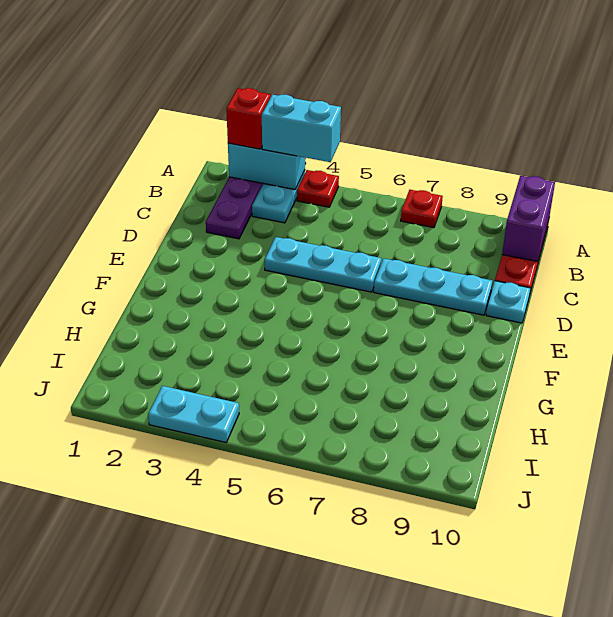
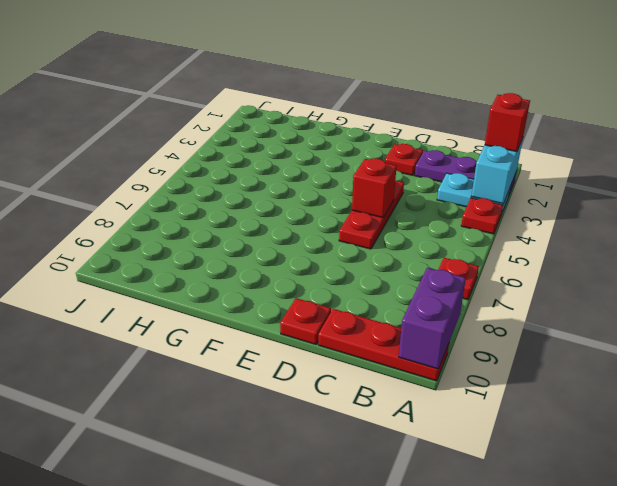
cyan 1x2 brick [262,95,341,162] -> none
purple 1x2 brick [502,176,555,262] -> purple 1x2 brick turned to [399,268,466,369]
none -> red 1x1 plate [385,144,423,175]
cyan 1x3 plate [265,237,381,292] -> red 1x3 plate [339,181,404,249]
none -> red 1x1 brick [352,158,397,218]
cyan 1x3 plate [374,258,493,315] -> none
cyan 1x1 plate [486,281,531,323] -> red 1x1 plate [280,298,331,344]
cyan 1x2 plate [148,386,239,442] -> none

